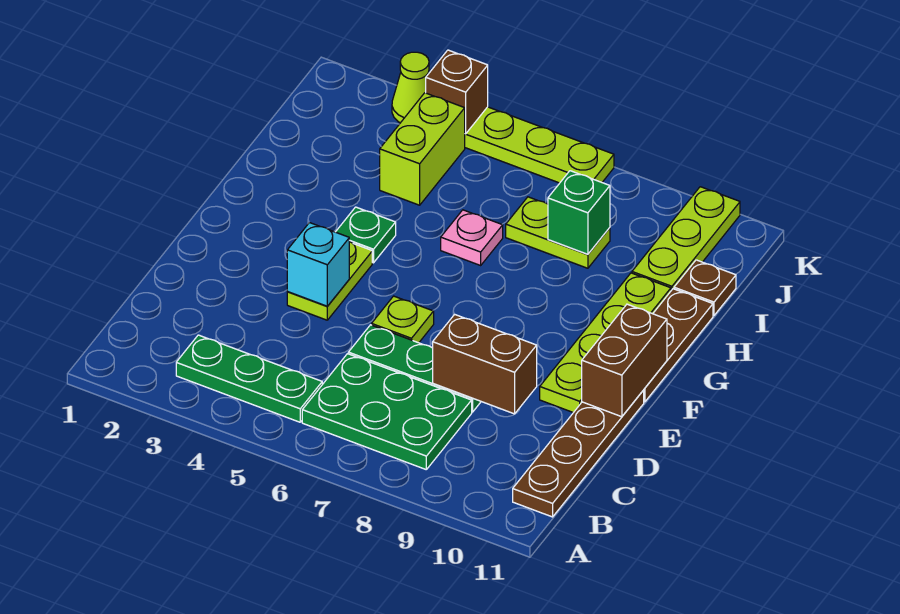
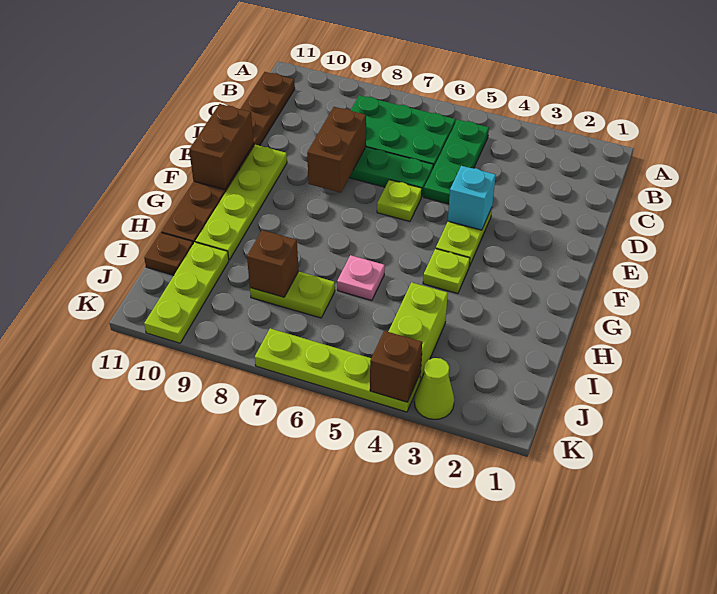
green 1x3 plate [176,335,322,422] -> green 1x3 plate turned to [424,119,489,204]
brown 1x2 brick [433,314,537,414] -> brown 1x2 brick turned to [307,107,366,193]
green 1x1 plate [336,207,396,263] -> lime 1x1 plate [423,249,470,294]
green 1x1 brick [548,171,610,254] -> brown 1x1 brick [247,230,299,297]

